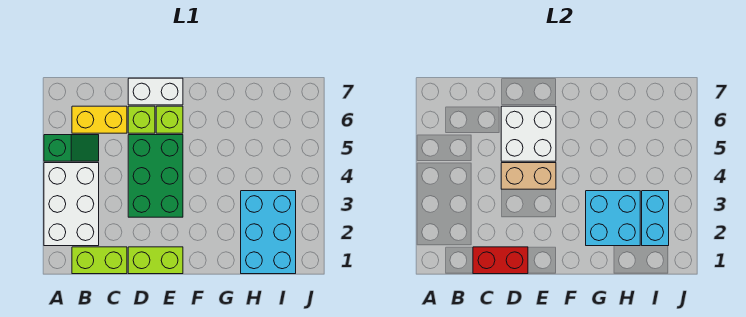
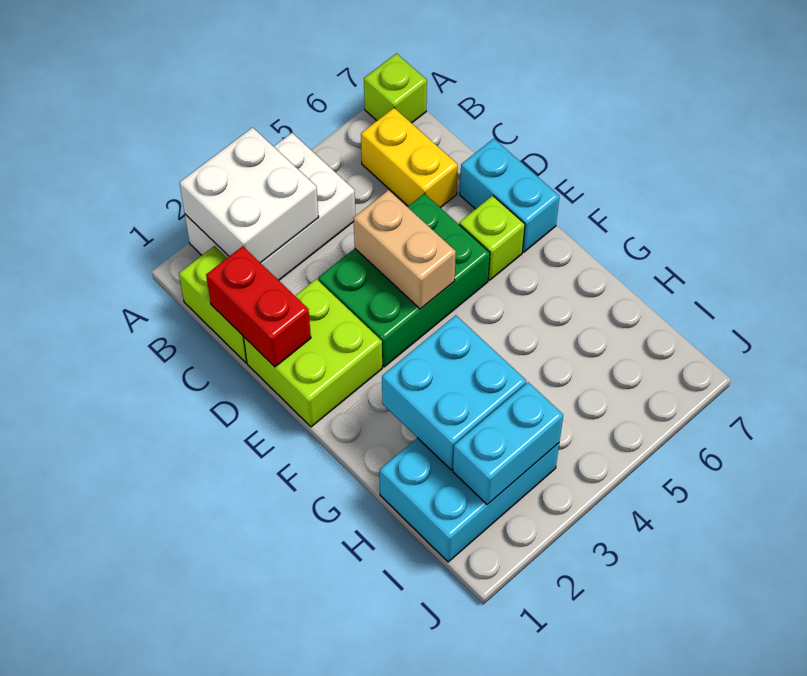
green 1x2 slope [44,135,99,161] -> none
lime 1x2 brick [128,247,183,274] -> lime 2x2 brick [244,279,382,427]
white 2x2 brick [501,106,556,161] -> white 2x2 brick moved to [179,127,319,263]
lime 1x1 brick [128,106,155,133] -> lime 1x1 brick moved to [364,54,427,123]
white 1x2 brick [128,78,183,105] -> cyan 1x2 brick [460,139,559,252]

